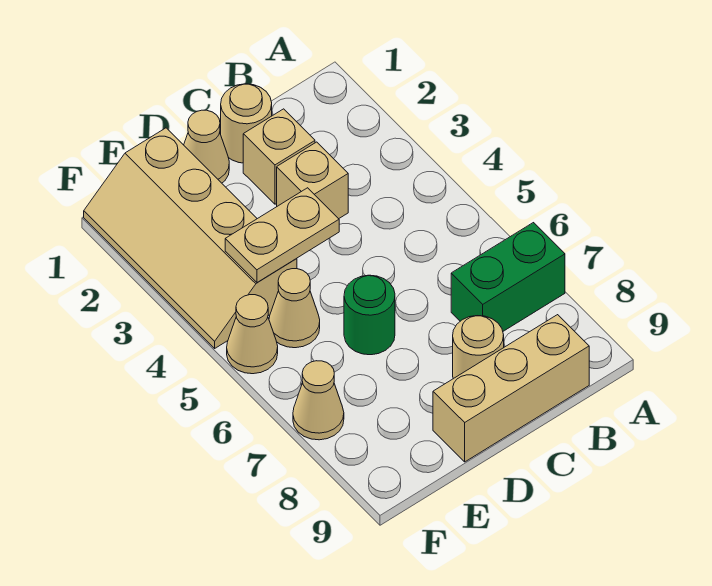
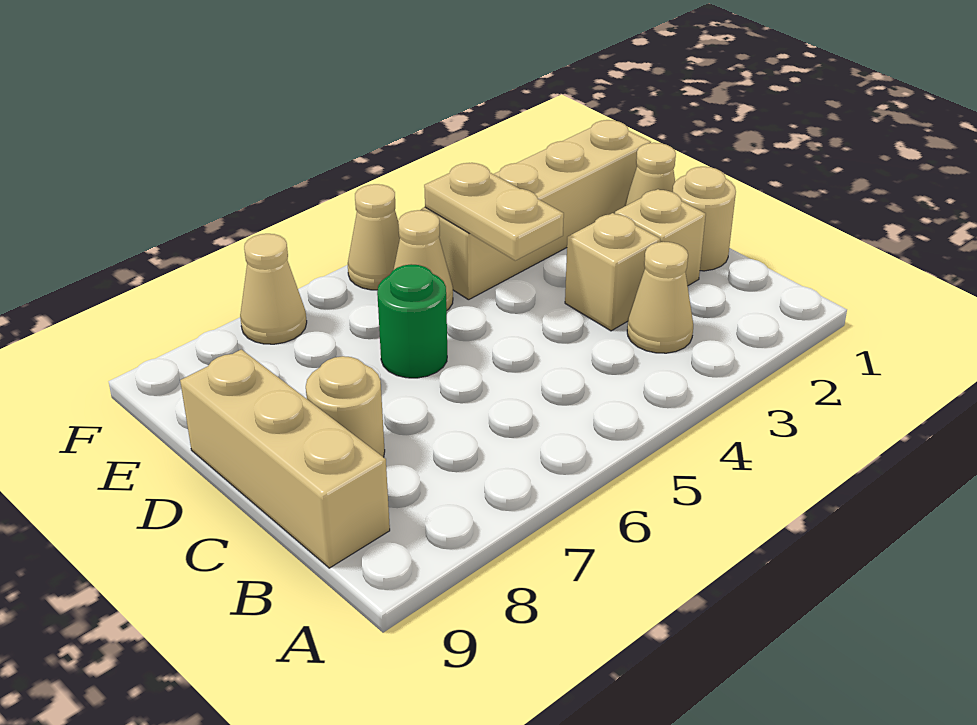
green 1x2 brick [451,223,565,331] -> none
none -> tan 1x1 cone [627,242,693,353]

